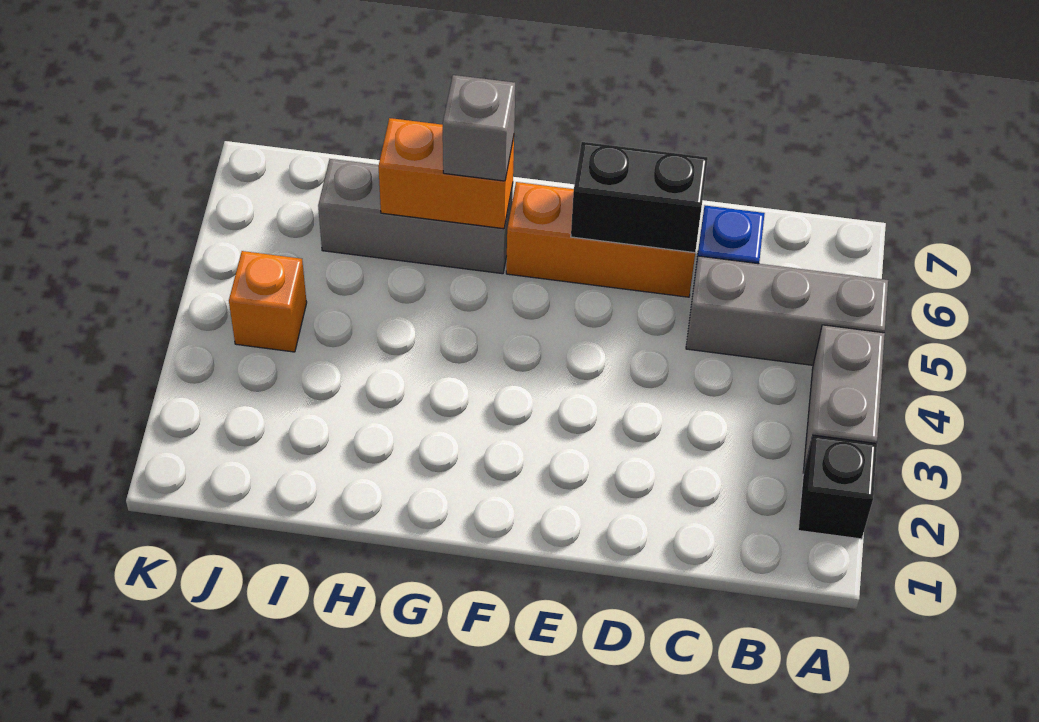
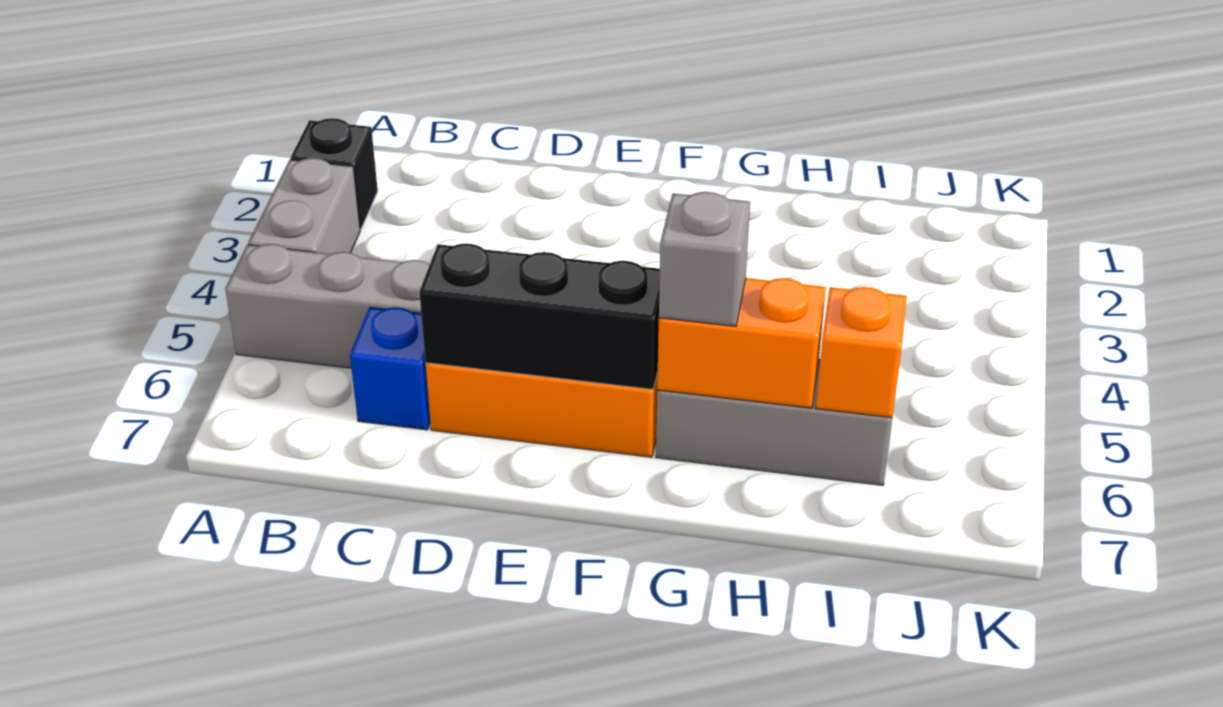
black 1x2 brick [571,142,708,253] -> black 1x3 brick [420,244,660,389]
orange 1x1 brick [229,251,307,352] -> orange 1x1 brick moved to [816,287,907,418]

